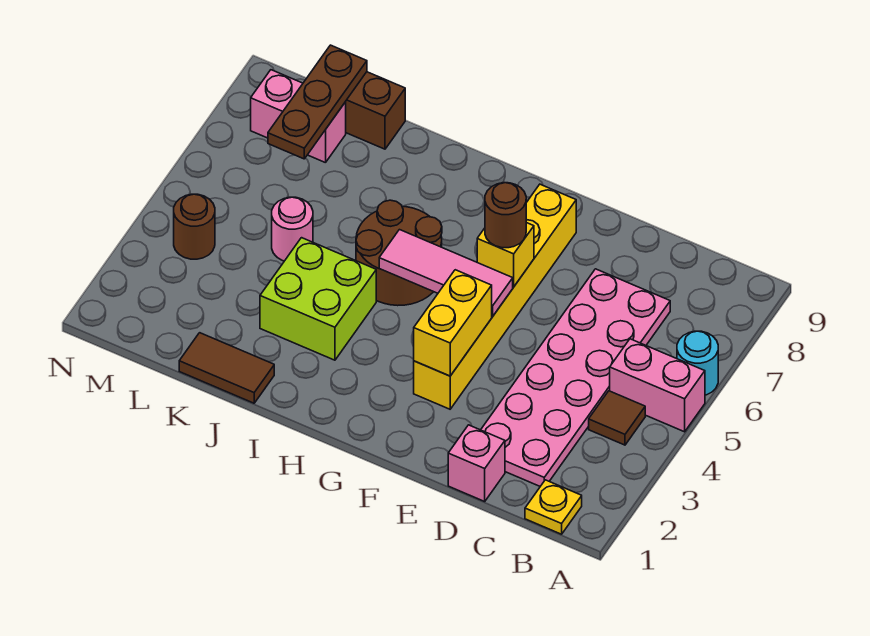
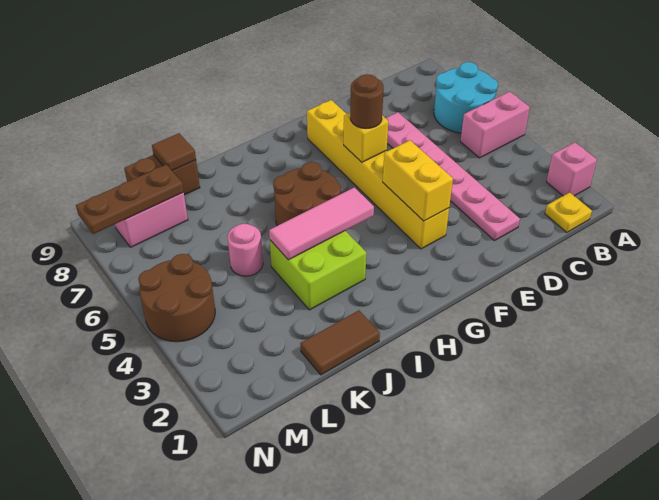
cyan 1x1 round brick [677,331,718,395] -> cyan 2x2 round brick [434,62,498,133]
brown 1x1 tile [589,391,645,445] -> brown 1x1 tile moved to [152,133,196,171]
pink 2x6 plate [481,269,670,486] -> pink 1x6 plate [386,112,520,241]
pink 1x1 brick [448,425,505,501] -> pink 1x1 brick moved to [546,142,597,196]
pink 1x3 tile [379,230,513,317] -> pink 1x3 tile moved to [269,187,374,260]
brown 1x3 plate [268,45,367,159] -> brown 1x3 plate turned to [76,164,184,234]
brown 1x1 round brick [174,194,215,259] -> brown 2x2 round brick [138,254,215,342]

